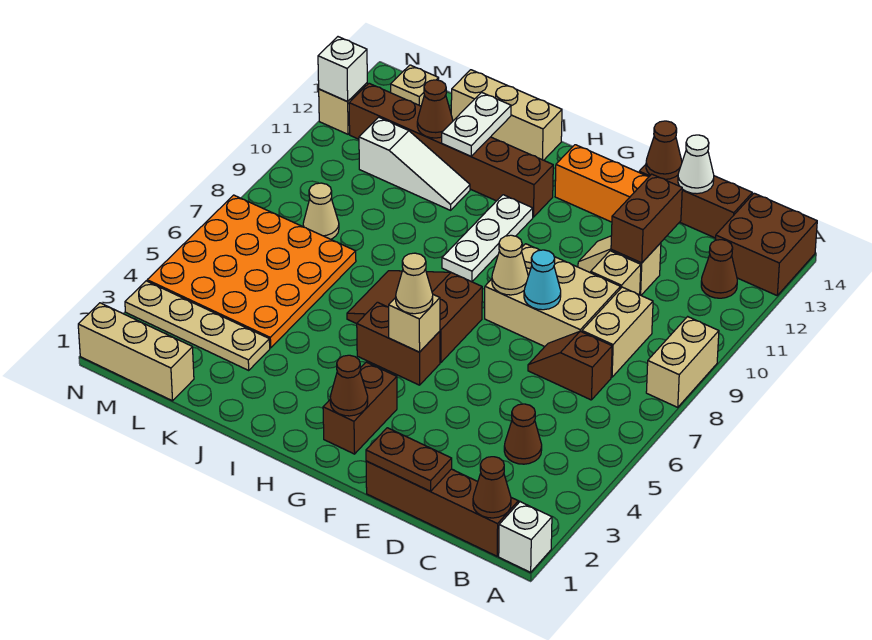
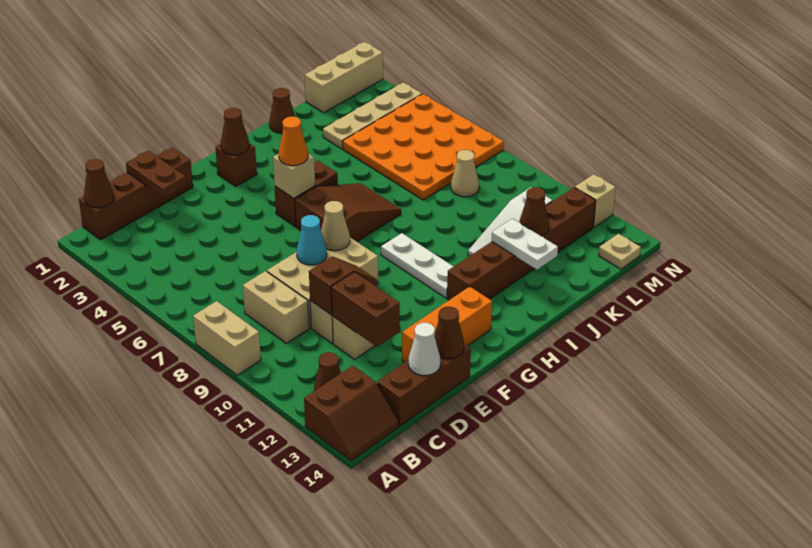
white 1x1 brick [499,502,552,572] -> none
brown 2x2 brick [716,193,817,295] -> brown 2x2 slope [304,365,399,461]
brown 1x1 cone [504,404,542,464] -> brown 1x1 cone moved to [269,88,295,133]
brown 1x2 slope [528,331,612,400] -> brown 1x2 slope moved to [309,256,377,315]
brown 1x2 plate [366,428,452,491] -> brown 1x2 plate turned to [126,151,187,198]
brown 1x2 brick [323,362,397,454] -> brown 1x1 brick [215,143,257,187]
tan 1x1 cone [396,253,433,314] -> orange 1x1 cone [279,117,308,166]
tan 1x3 brick [451,70,562,160] -> none
white 1x1 brick [318,37,367,102] -> none

